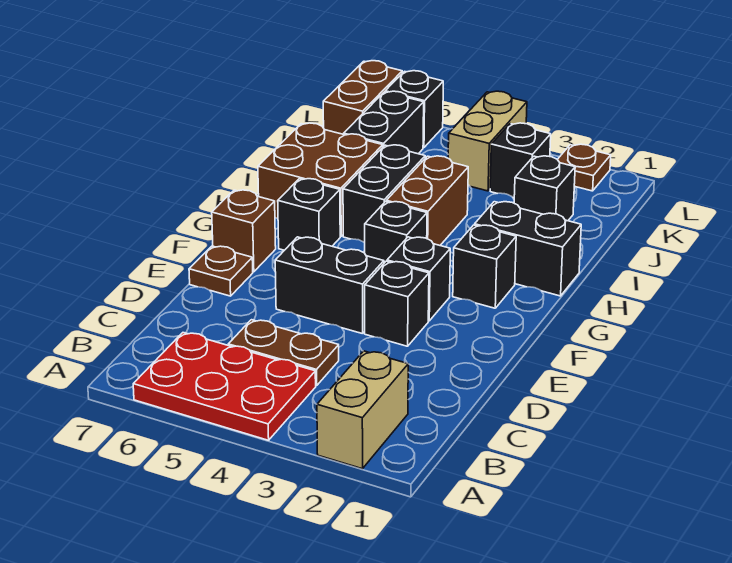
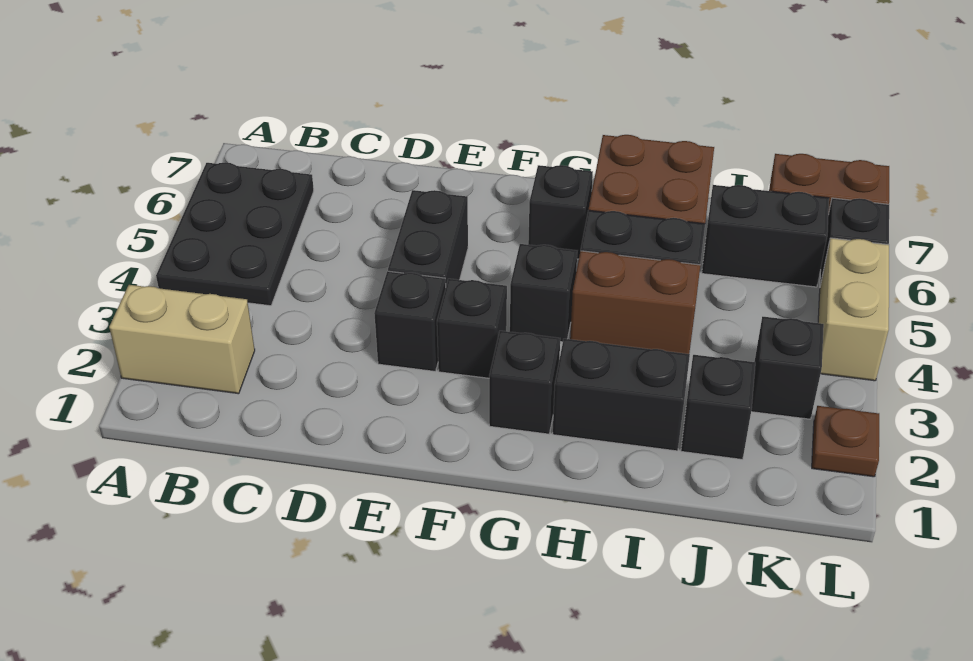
red 2x3 plate [133,333,316,440] -> black 2x3 plate [156,163,314,306]
brown 1x2 plate [228,320,339,386] -> none
brown 1x1 plate [189,246,253,296] -> none
brown 1x1 brick [212,190,276,272] -> none
black 1x2 brick [475,202,581,296] -> black 1x2 brick turned to [553,339,690,451]
tan 1x2 brick [448,91,527,191] -> tan 1x2 brick turned to [818,238,889,381]

